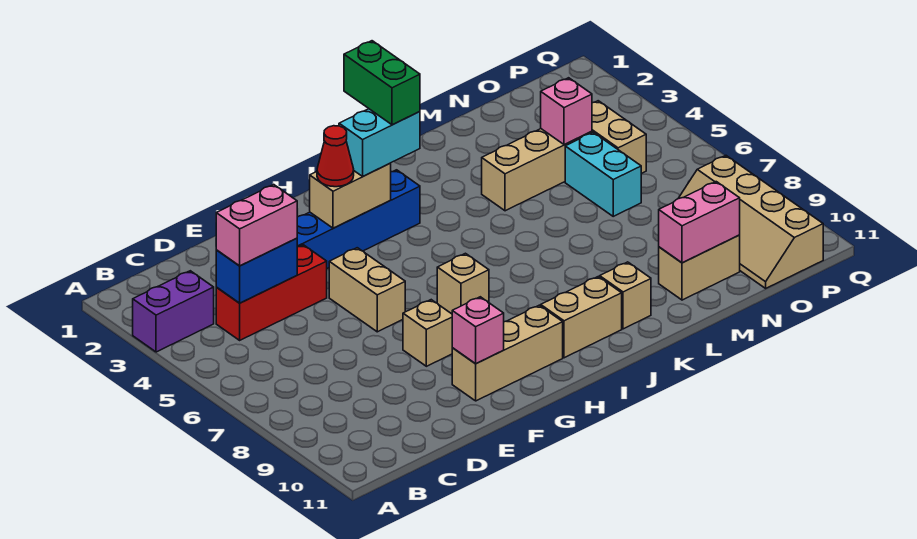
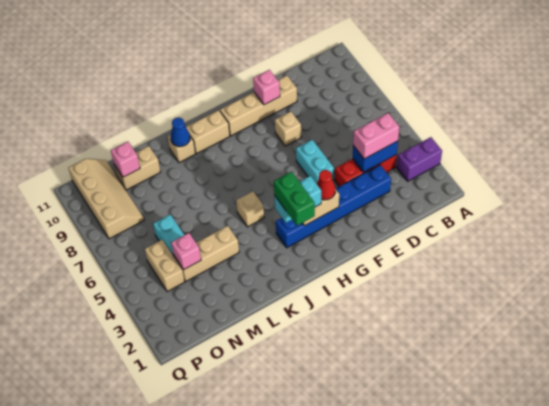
tan 1x2 brick [329,248,405,332] -> cyan 1x2 brick [296,140,334,184]
tan 1x3 brick [452,305,563,401] -> tan 1x4 brick [220,76,297,136]
tan 1x1 brick [437,253,489,314] -> tan 1x1 brick moved to [236,191,264,227]
none -> blue 1x1 cone [171,118,190,147]
pink 1x2 brick [659,182,740,263] -> pink 1x1 brick [111,142,140,177]

